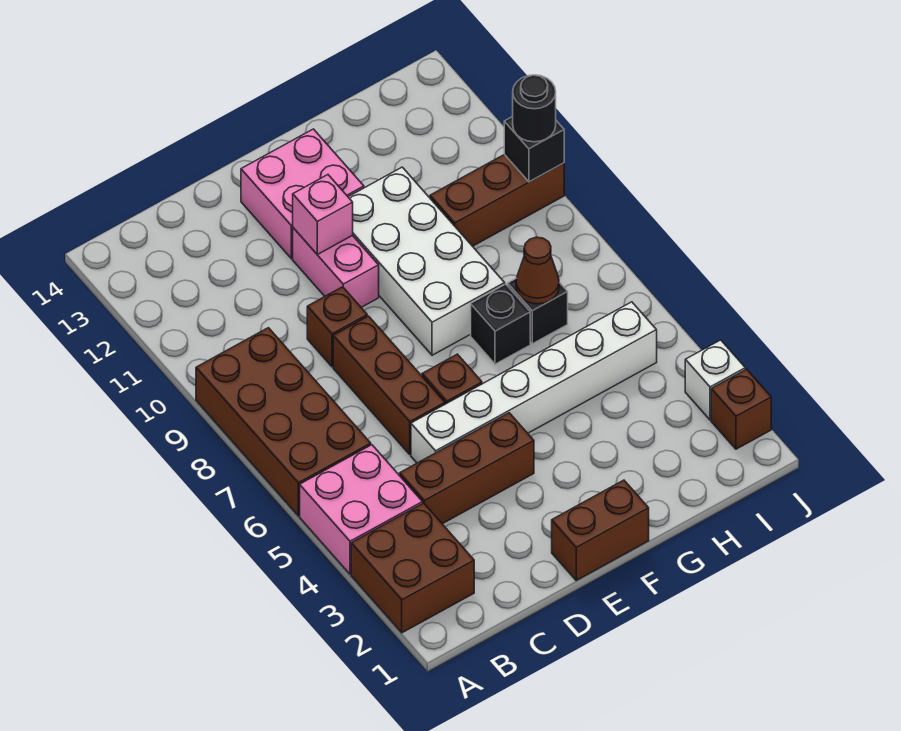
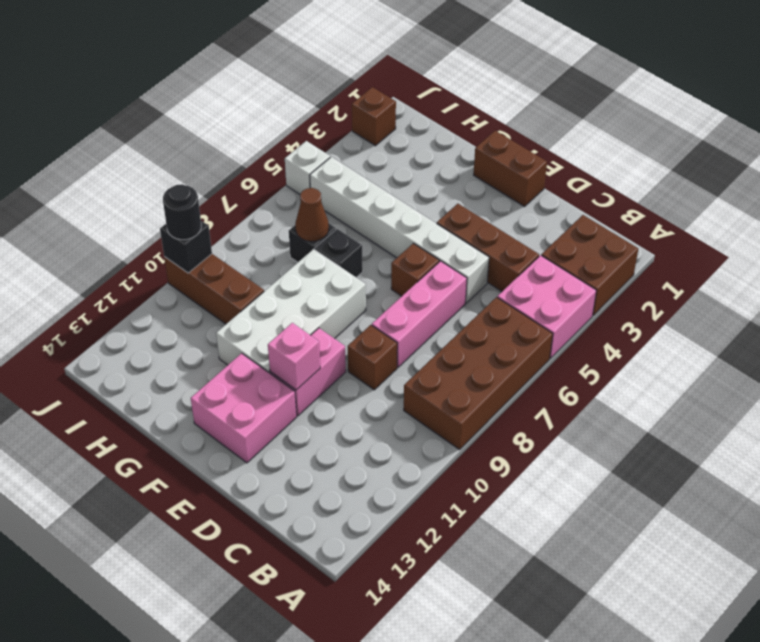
brown 1x3 brick [333,316,445,454] -> pink 1x3 brick [372,261,467,367]
white 1x1 brick [685,340,745,420] -> white 1x1 brick moved to [285,141,330,194]

